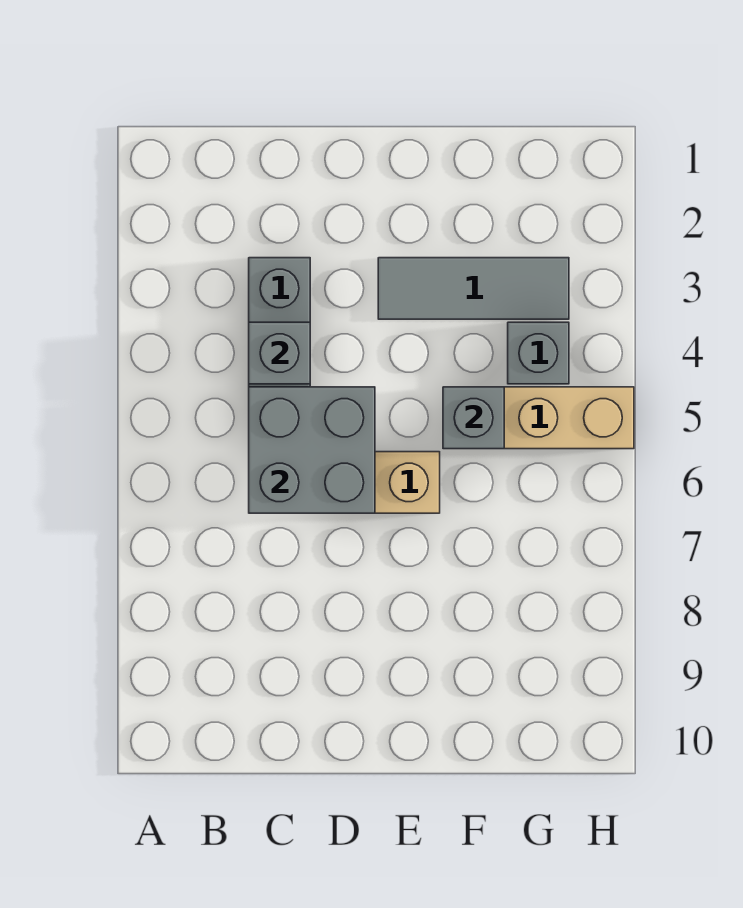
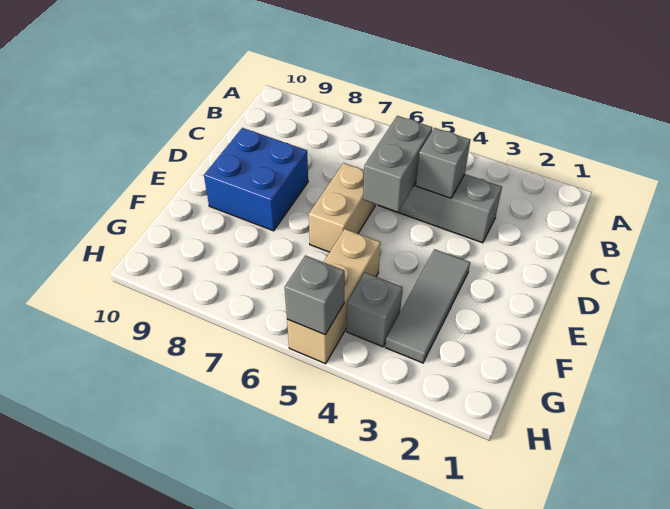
grey 2x2 brick [249,387,375,513] -> grey 1x2 brick [363,116,432,212]
none -> blue 2x2 brick [204,128,308,231]
grey 1x1 brick [443,387,504,449] -> grey 1x1 brick moved to [285,255,345,335]

